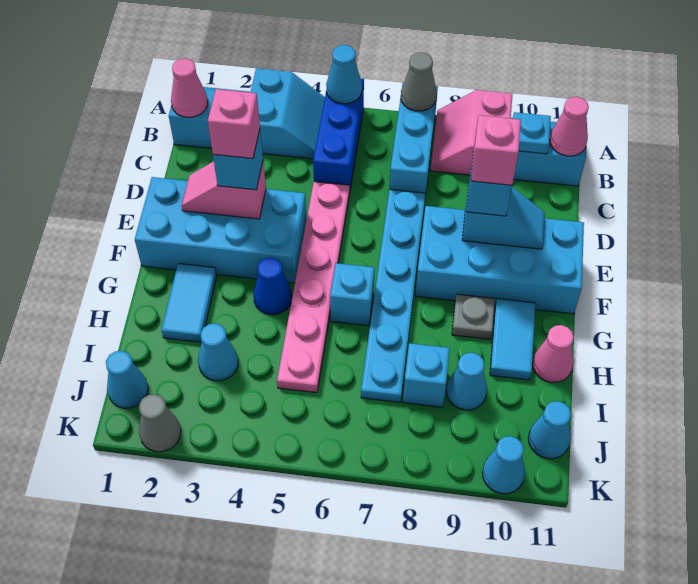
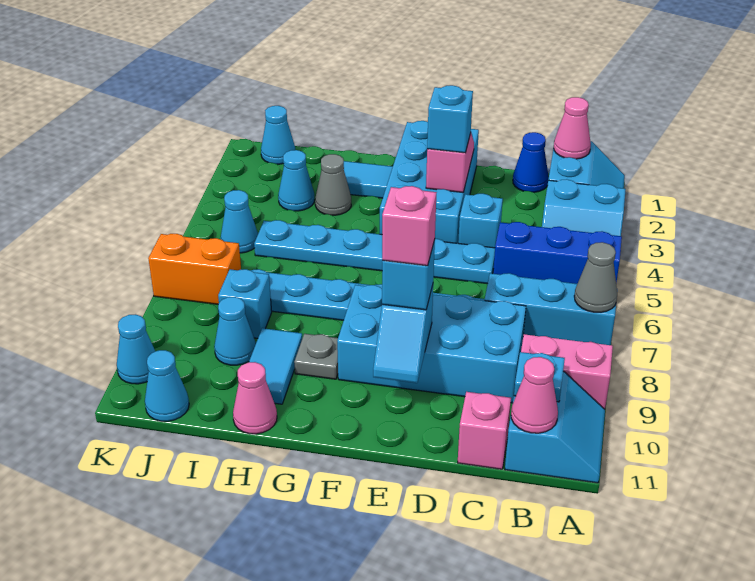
cyan 1x1 cone [326,45,362,104] -> cyan 1x1 cone moved to [221,190,258,253]
pink 1x6 plate [277,182,350,393] -> cyan 1x6 plate [254,220,495,284]
pink 1x1 brick [208,89,260,158] -> pink 1x1 brick moved to [458,392,511,469]
cyan 2x4 brick [415,206,584,314] -> cyan 2x4 brick turned to [337,285,526,403]
blue 1x1 cone [254,257,292,315] -> blue 1x1 cone moved to [513,132,549,192]
cyan 1x1 brick [330,263,374,326] -> cyan 1x1 brick moved to [458,194,503,248]
cyan 1x2 tile [490,299,535,380] -> cyan 1x2 tile turned to [249,328,302,404]
none -> orange 1x2 brick [148,234,241,304]
grey 1x1 cone [139,394,181,452] -> grey 1x1 cone moved to [315,154,351,215]

